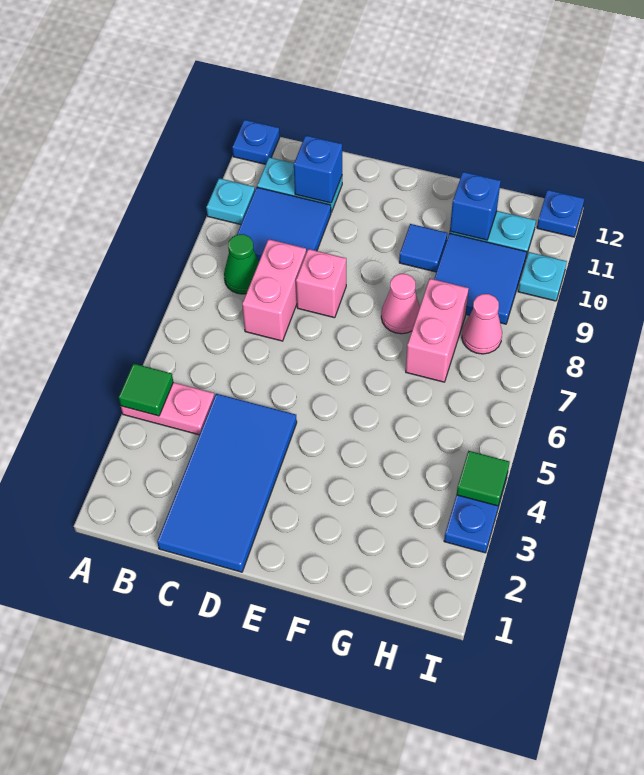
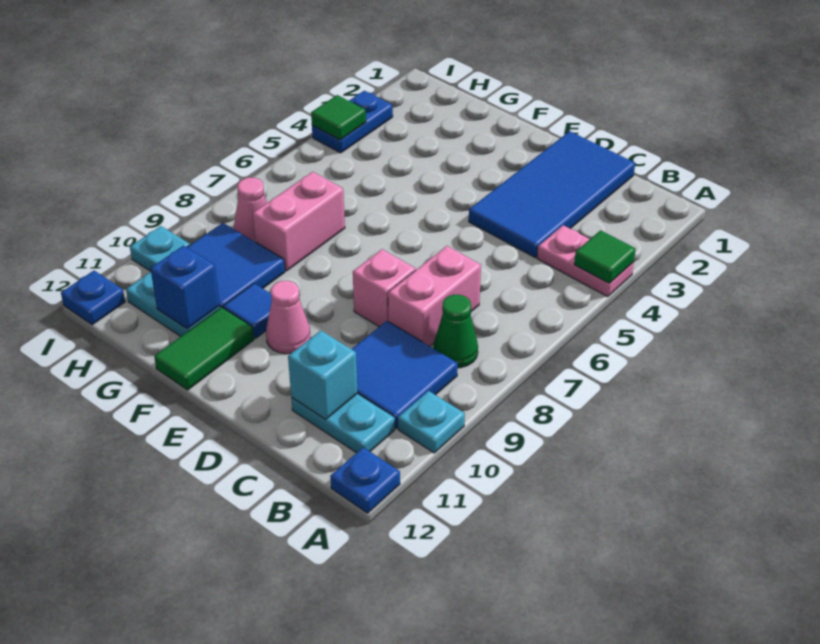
blue 1x1 brick [294,135,342,203] -> cyan 1x1 brick [288,331,358,420]
pink 1x1 cone [381,274,420,334] -> pink 1x1 cone moved to [266,281,310,354]
none -> green 1x2 tile [154,307,254,390]

